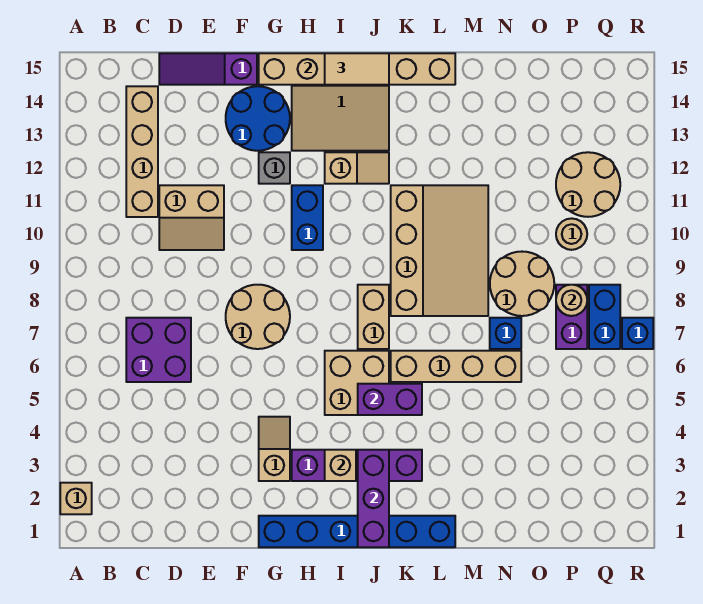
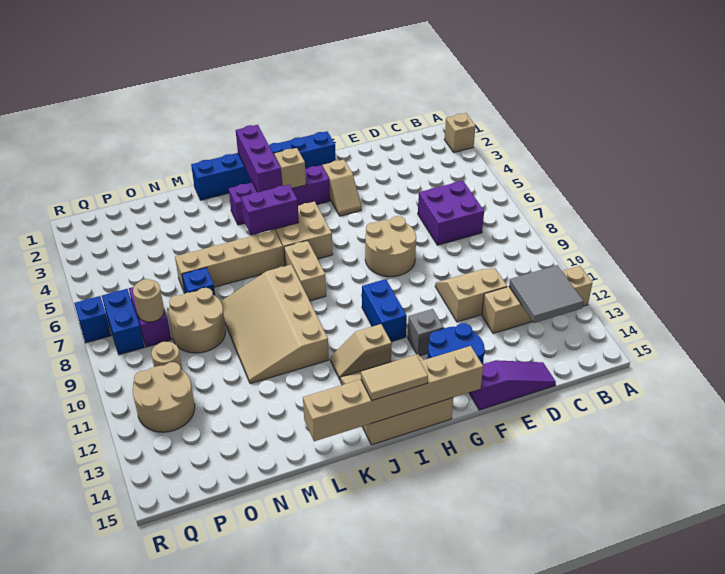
none -> grey 2x2 tile [509,265,584,323]
tan 1x4 brick [126,86,158,217] -> tan 1x4 brick turned to [482,266,592,333]

